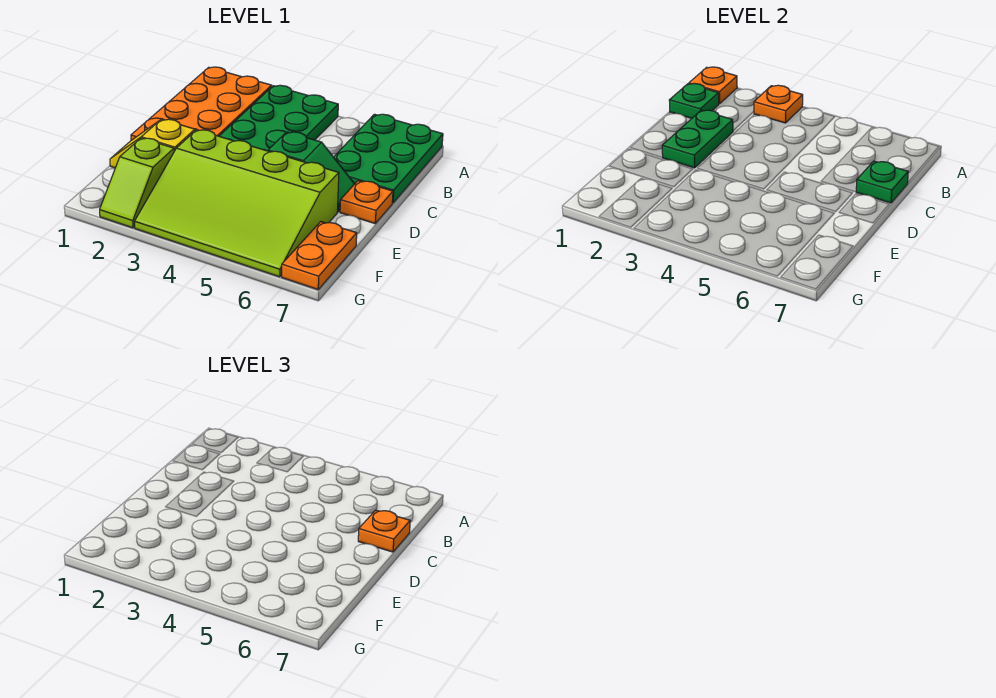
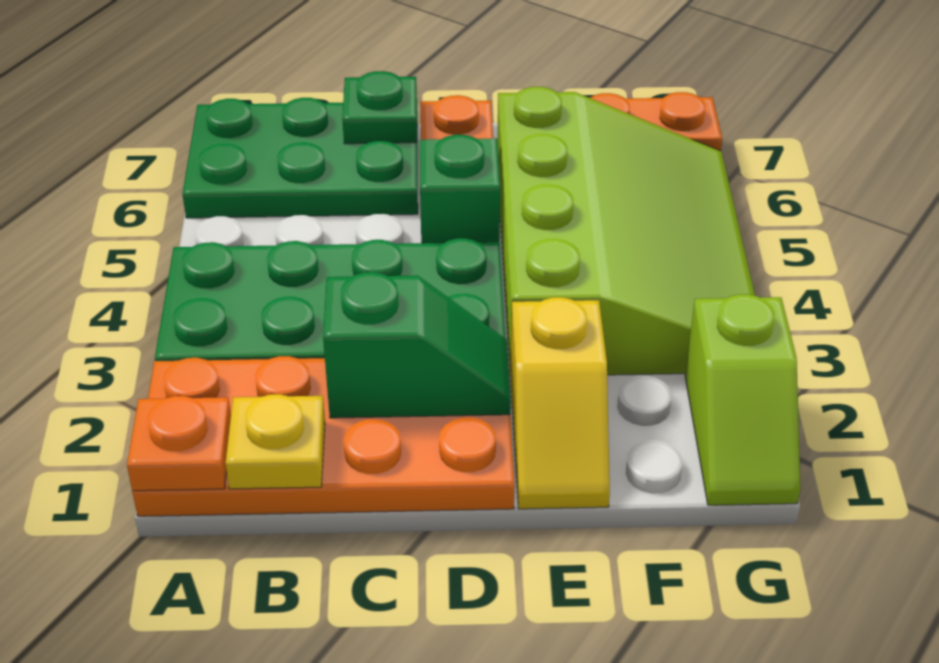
orange 1x1 plate [754,85,803,123] -> none
green 1x1 plate [669,83,719,118] -> yellow 1x1 plate [226,394,325,489]
green 1x2 plate [662,110,733,168] -> green 1x2 slope [323,272,511,418]
orange 1x1 plate [358,510,410,552] -> none
lime 1x2 slope [100,138,174,228] -> lime 1x2 slope turned to [685,294,800,505]

